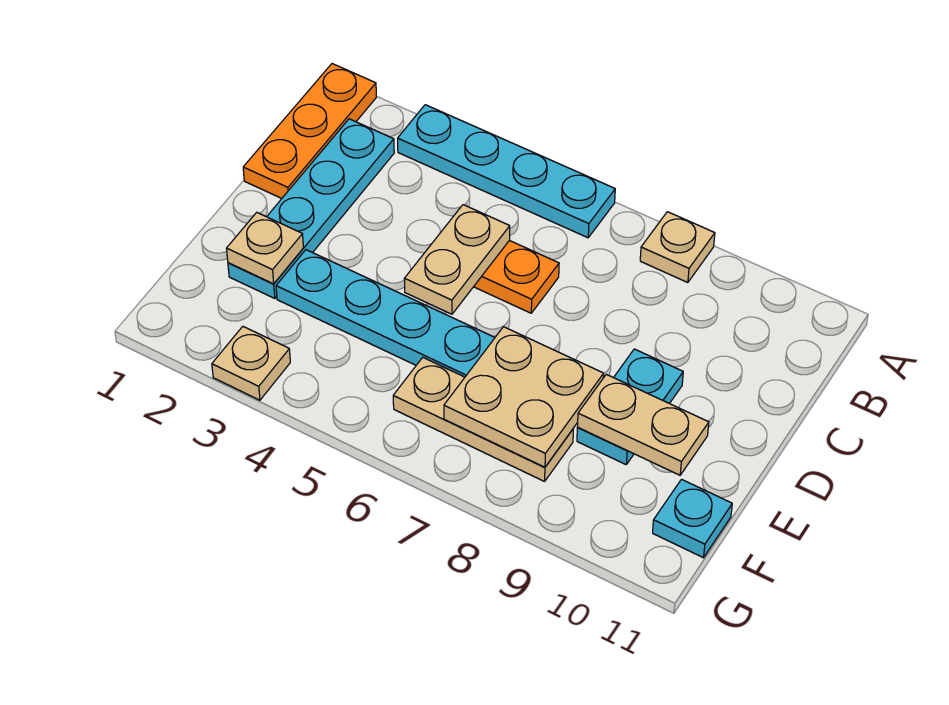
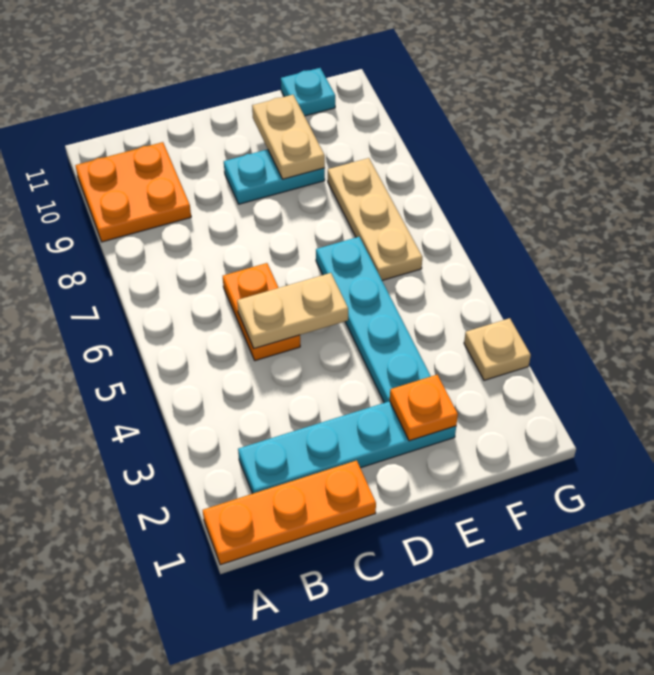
cyan 1x4 plate [398,105,615,238] -> none
tan 1x1 plate [640,212,715,283] -> none
none -> orange 2x2 plate [75,142,191,242]
tan 1x1 plate [227,212,303,284] -> orange 1x1 plate [390,375,458,441]
tan 2x2 plate [444,327,604,467] -> none

